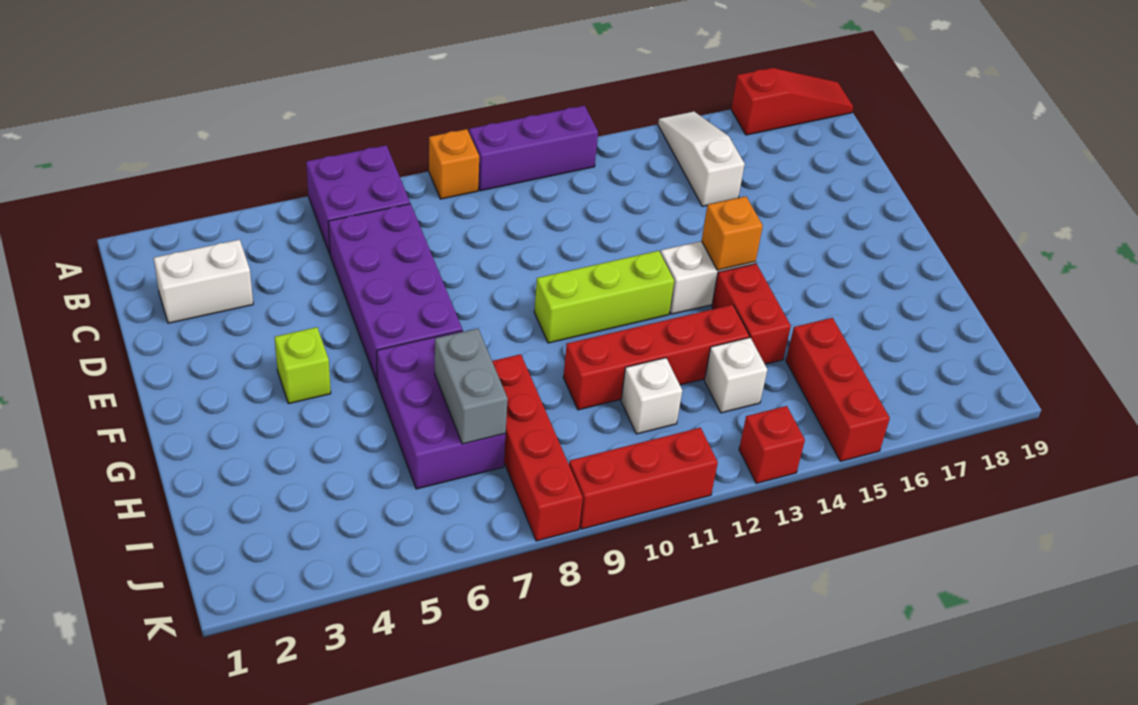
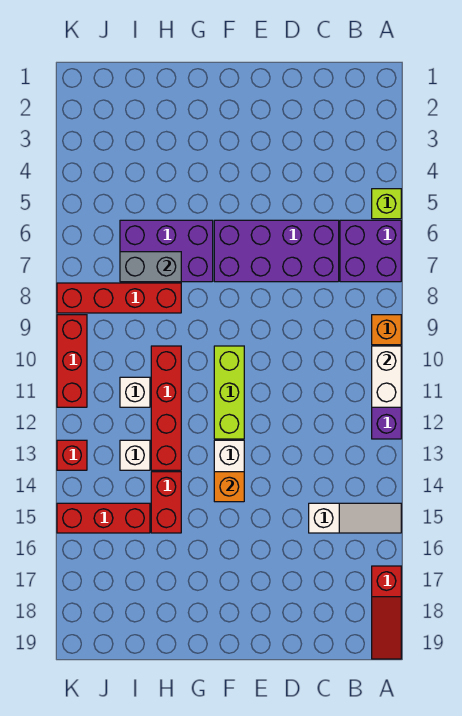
white 1x2 brick [154,240,253,323] -> white 1x2 brick moved to [372,346,401,407]
lime 1x1 brick [275,327,331,404] -> lime 1x1 brick moved to [372,189,401,219]
red 1x2 brick [712,263,791,364] -> red 1x2 brick turned to [151,472,181,533]

